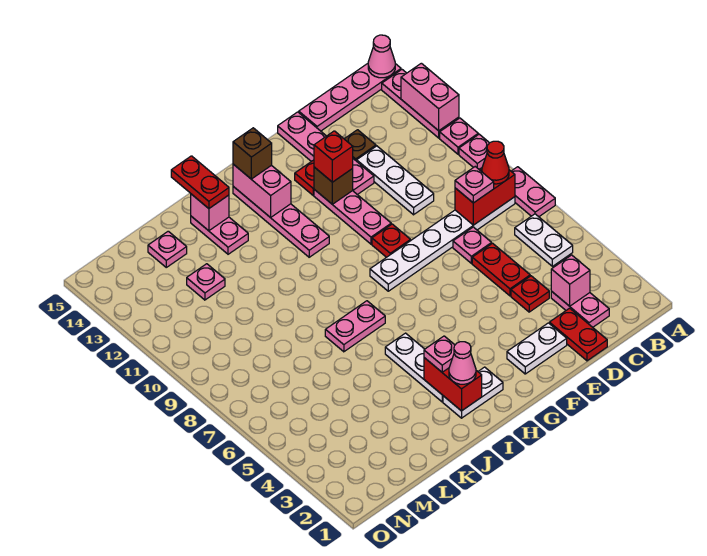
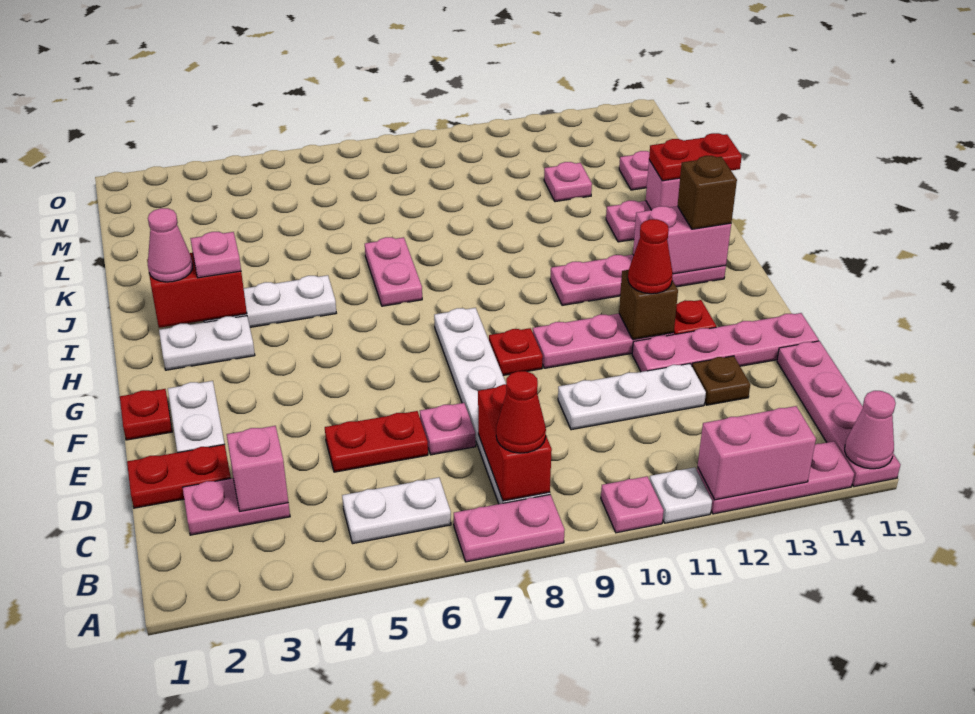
pink 1x1 plate [440,118,478,154] -> white 1x1 plate [650,467,712,523]
pink 1x1 plate [455,167,494,203] -> none
red 1x1 plate [511,276,549,312] -> red 1x1 plate moved to [120,389,172,440]
red 1x1 brick [314,131,353,182] -> red 1x1 cone [628,219,673,294]
white 1x2 plate [443,367,503,418] -> white 1x2 plate turned to [159,316,255,370]

